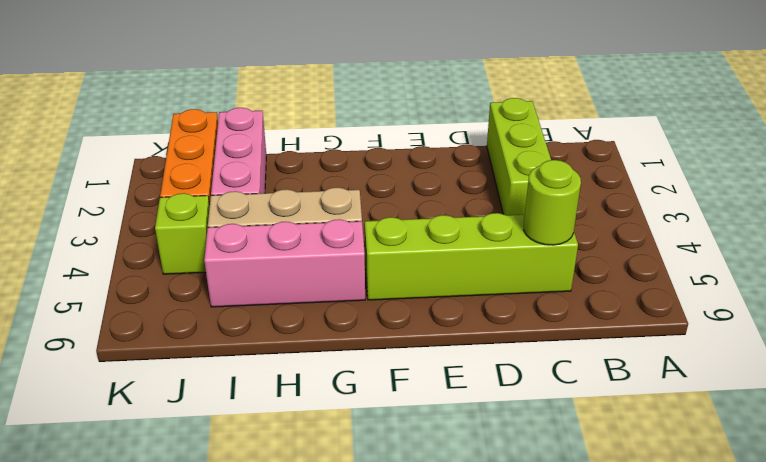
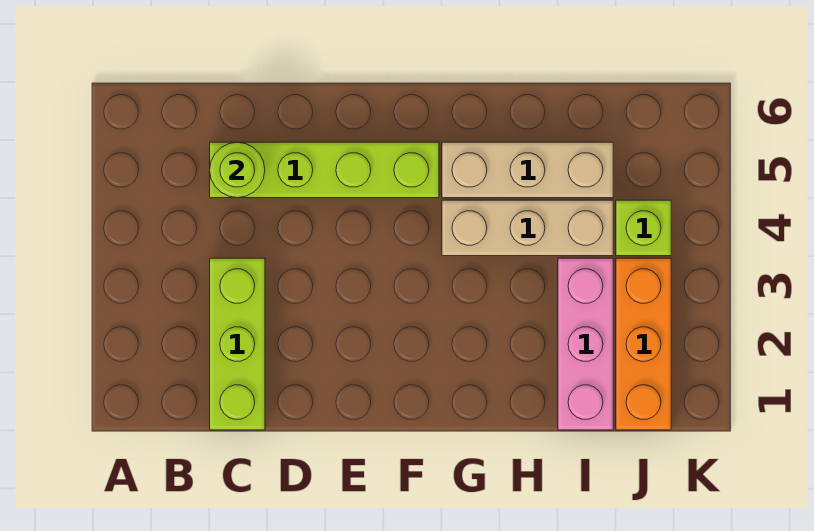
pink 1x3 brick [204,219,365,307] -> tan 1x3 brick [442,142,613,198]

